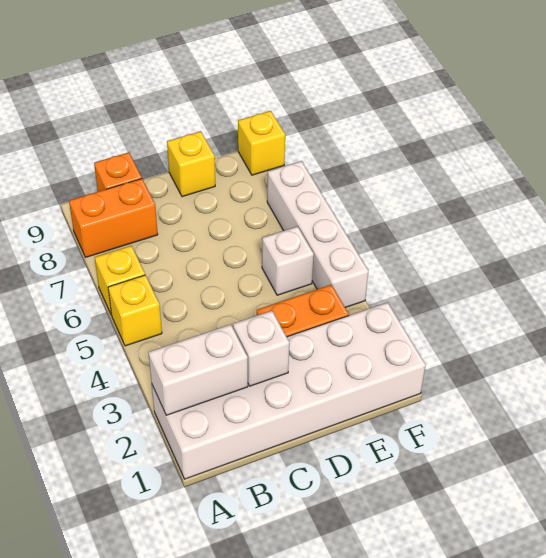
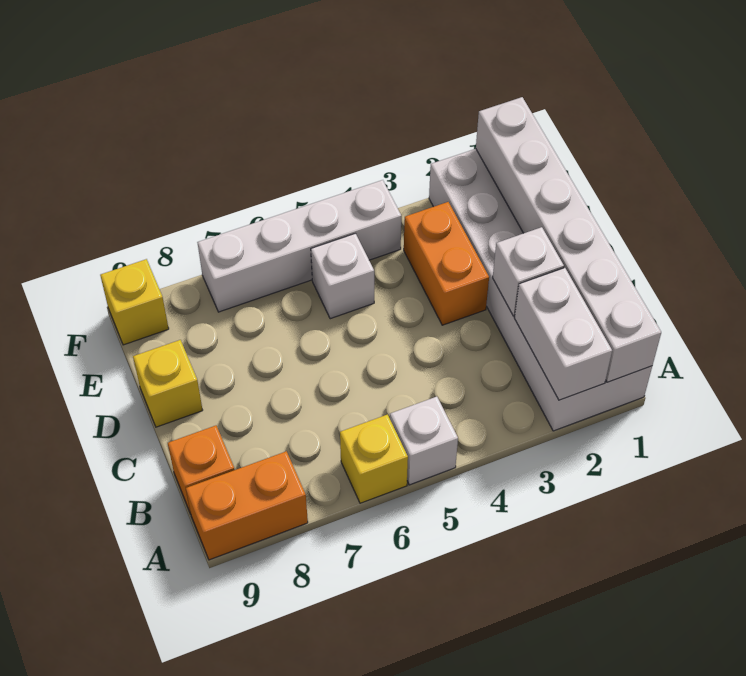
none -> white 1x6 brick [476,97,661,382]
yellow 1x1 brick [108,275,162,346] -> white 1x1 brick [390,397,458,485]
orange 1x2 brick [69,179,158,257] -> orange 1x2 brick turned to [186,451,308,560]

